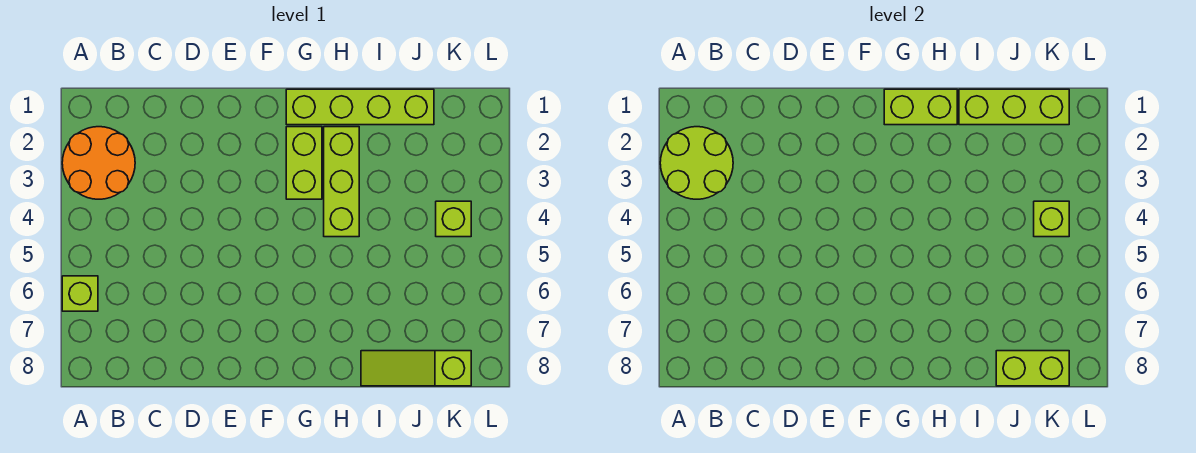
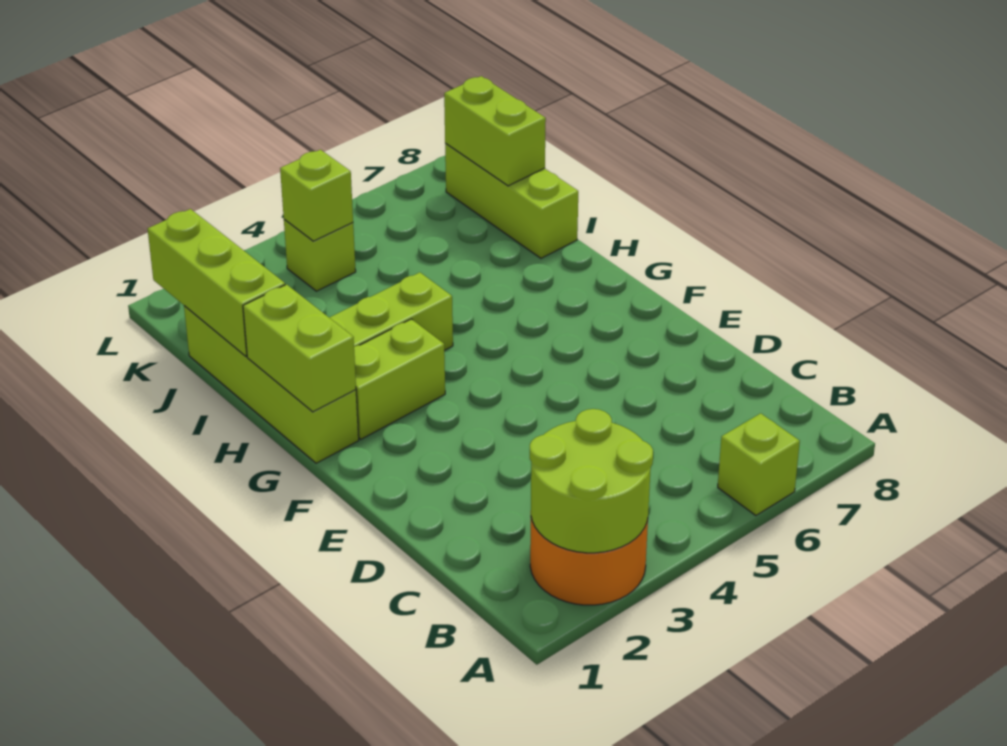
lime 1x3 slope [361,351,471,386] -> lime 1x3 brick [445,143,578,258]

